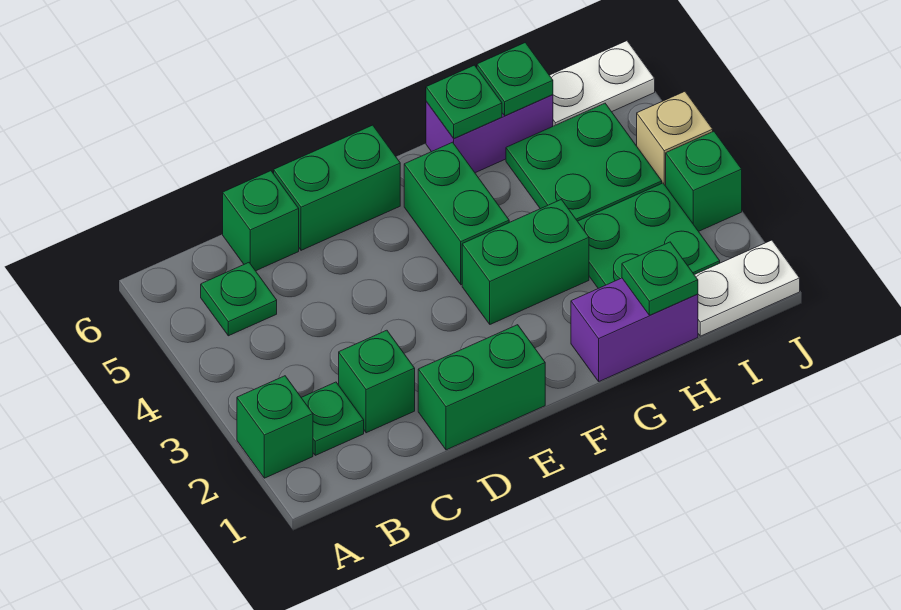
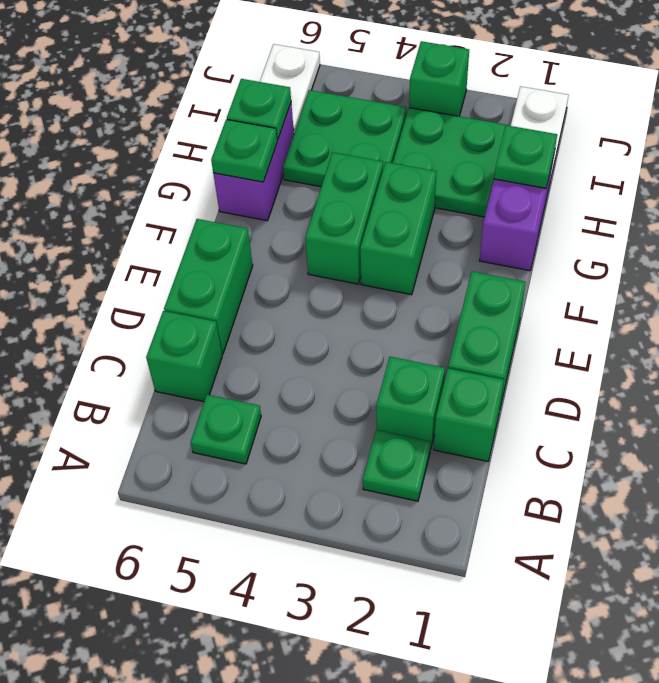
green 1x1 brick [237,376,313,478] -> green 1x1 brick moved to [434,368,504,461]
green 1x2 brick [404,142,509,285] -> green 1x2 brick turned to [305,152,383,284]
tan 1x1 brick [637,92,713,186] -> none

